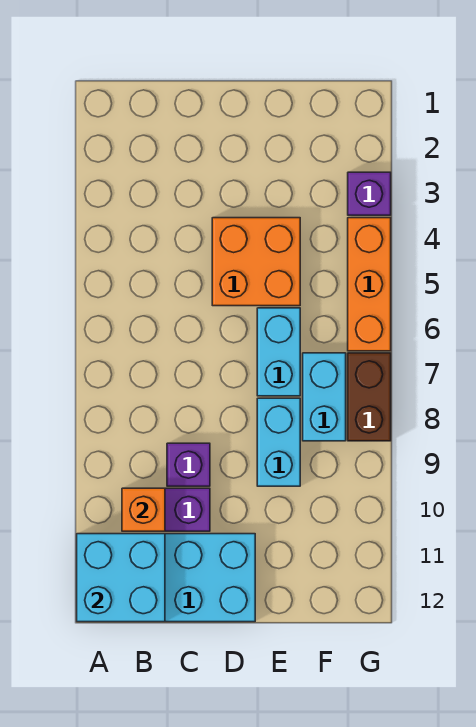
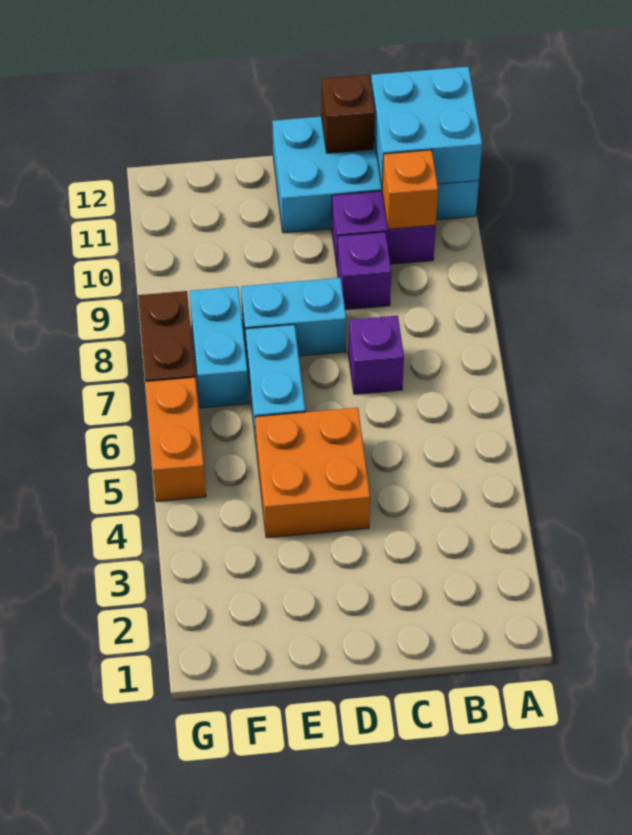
none -> brown 1x1 brick [321,75,375,153]
cyan 1x2 brick [257,398,300,486] -> cyan 1x2 brick turned to [241,278,346,358]
purple 1x1 brick [348,172,391,215] -> purple 1x1 brick moved to [348,316,404,394]
orange 1x3 brick [348,218,391,351] -> orange 1x2 brick [145,377,206,501]

